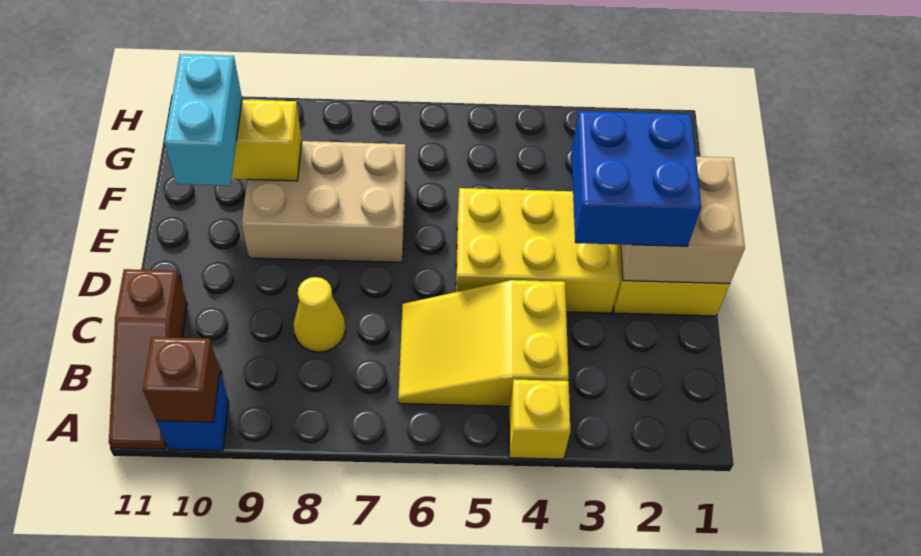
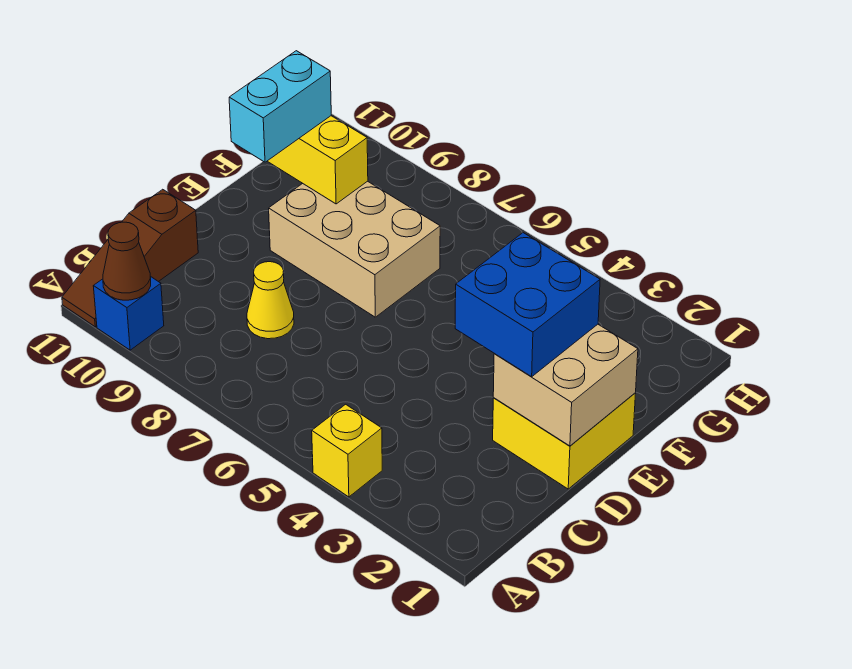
brown 1x1 brick [143,337,220,422] -> brown 1x1 cone [103,222,151,300]
yellow 2x3 slope [398,280,569,406] -> none
yellow 2x3 brick [456,188,620,313] -> none

